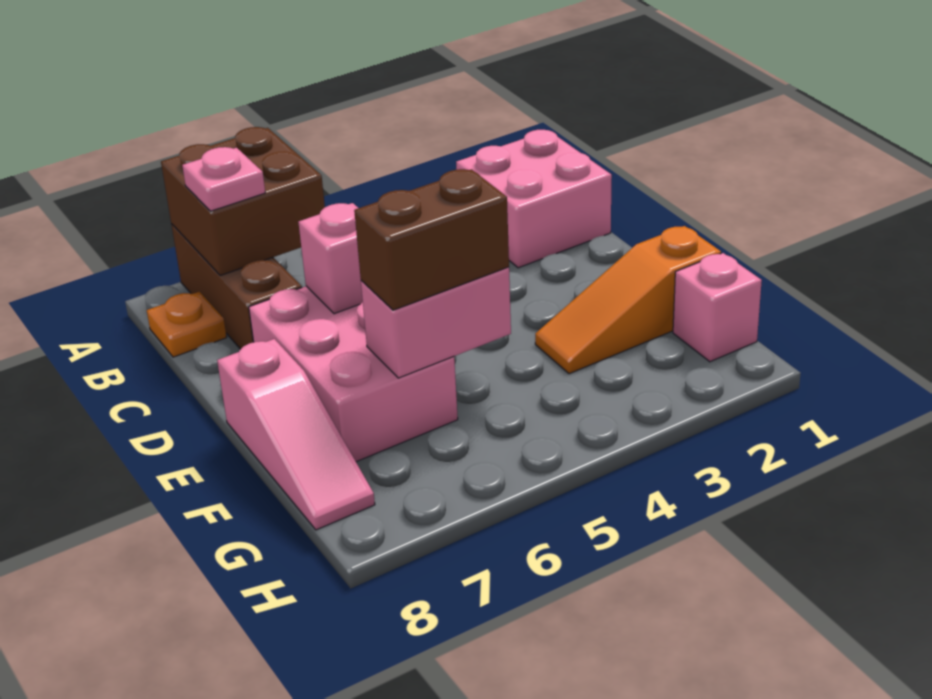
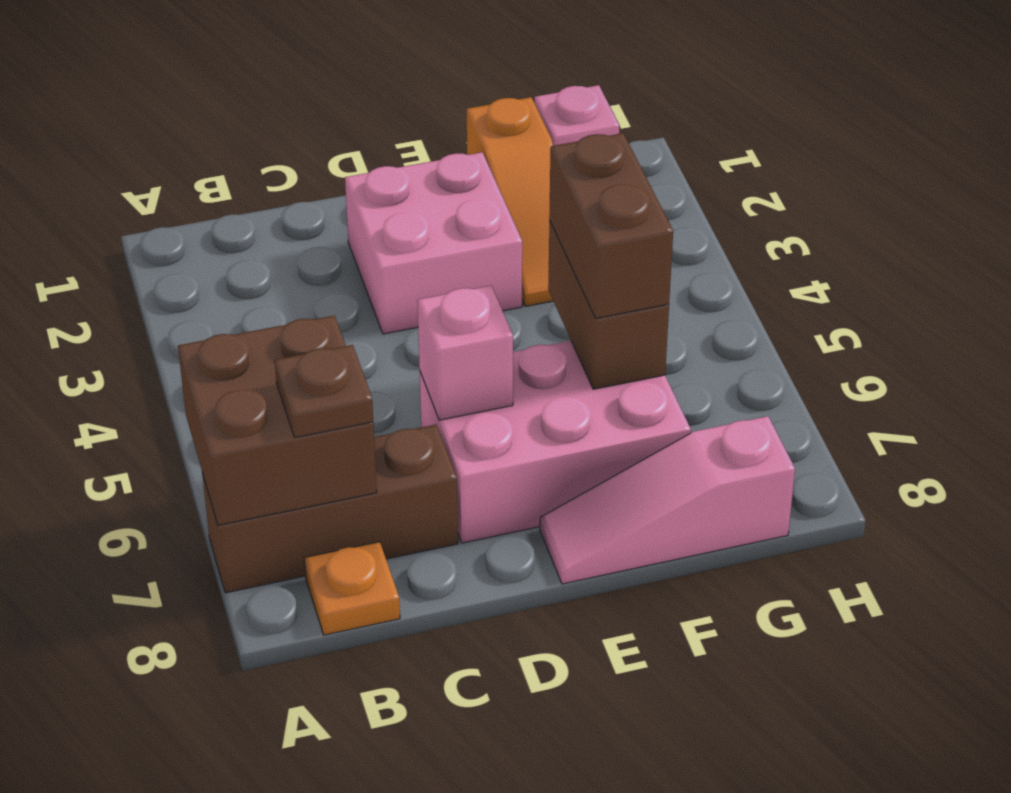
pink 2x2 brick [456,130,612,268] -> pink 2x2 brick moved to [345,152,522,334]
pink 1x1 plate [182,147,265,211] -> brown 1x1 plate [275,345,373,437]
pink 1x3 slope [217,339,375,530] -> pink 1x3 slope turned to [540,416,795,584]
pink 1x2 brick [361,267,511,378] -> brown 1x2 brick [548,221,669,389]

